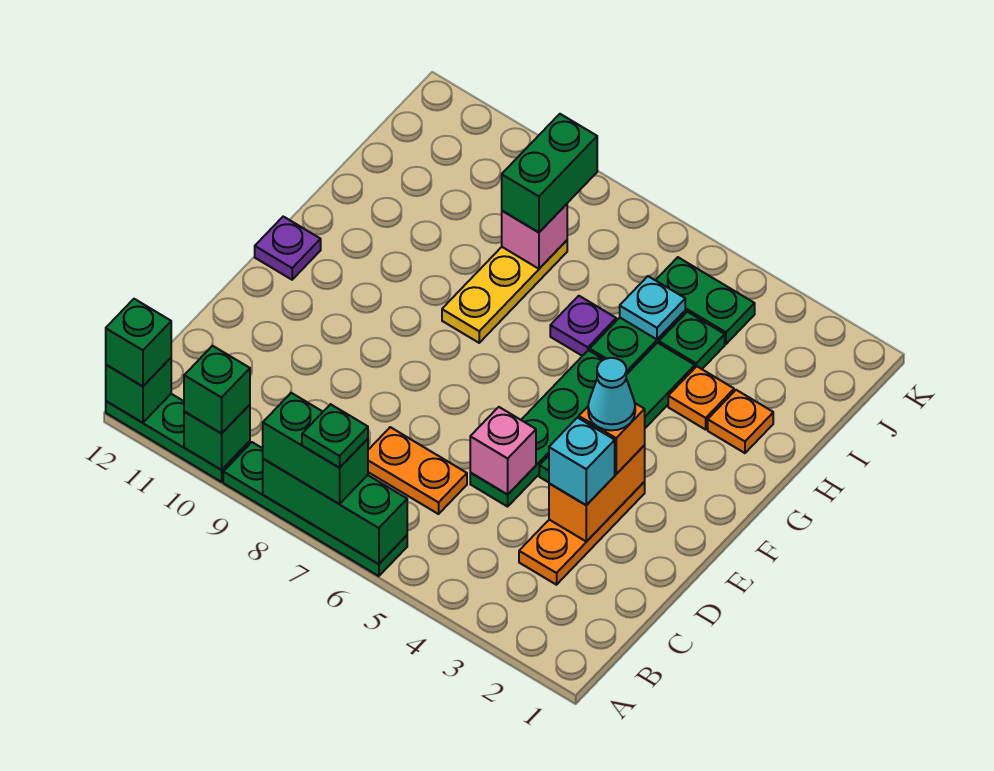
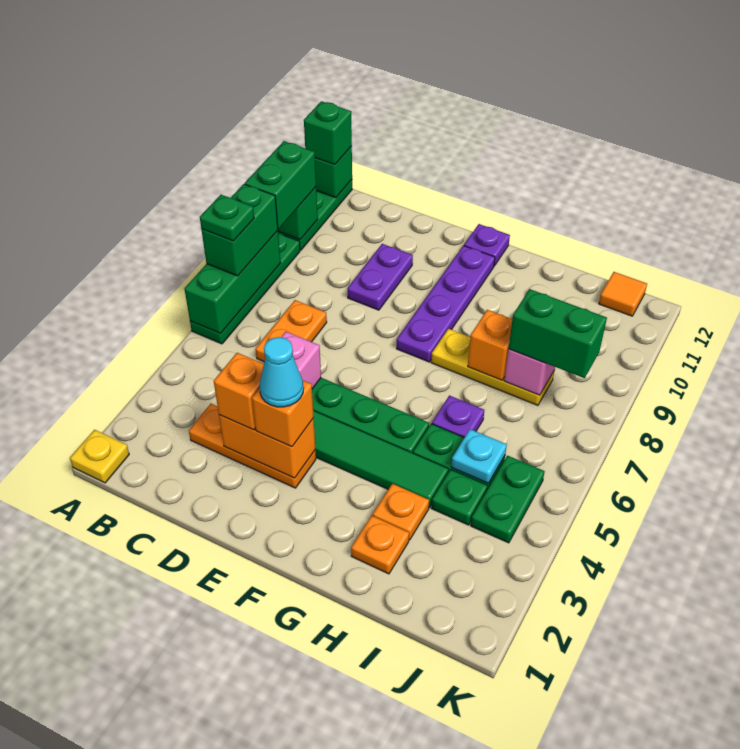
none -> yellow 1x1 plate [70,430,129,483]
green 1x1 brick [184,346,250,434] -> green 1x2 brick [245,141,316,229]
cyan 1x1 brick [549,418,615,505] -> orange 1x1 brick [214,353,264,430]
none -> purple 1x2 plate [347,244,413,310]
none -> purple 1x4 plate [397,246,495,362]
none -> orange 1x1 brick [468,310,512,380]
none -> orange 1x1 tile [599,272,647,316]

